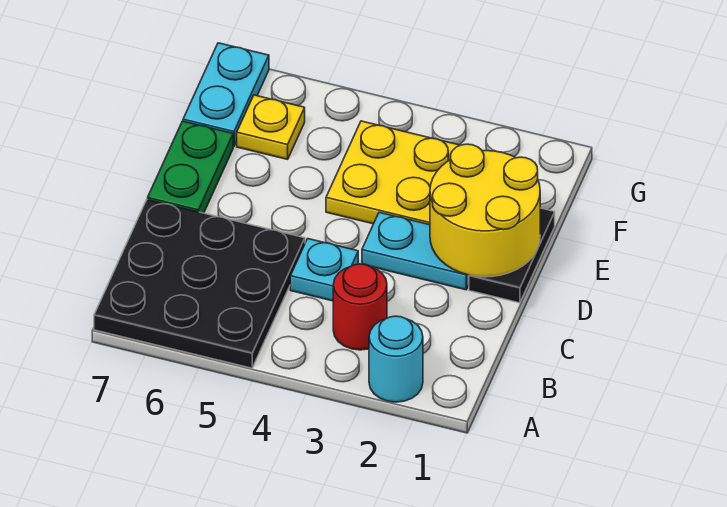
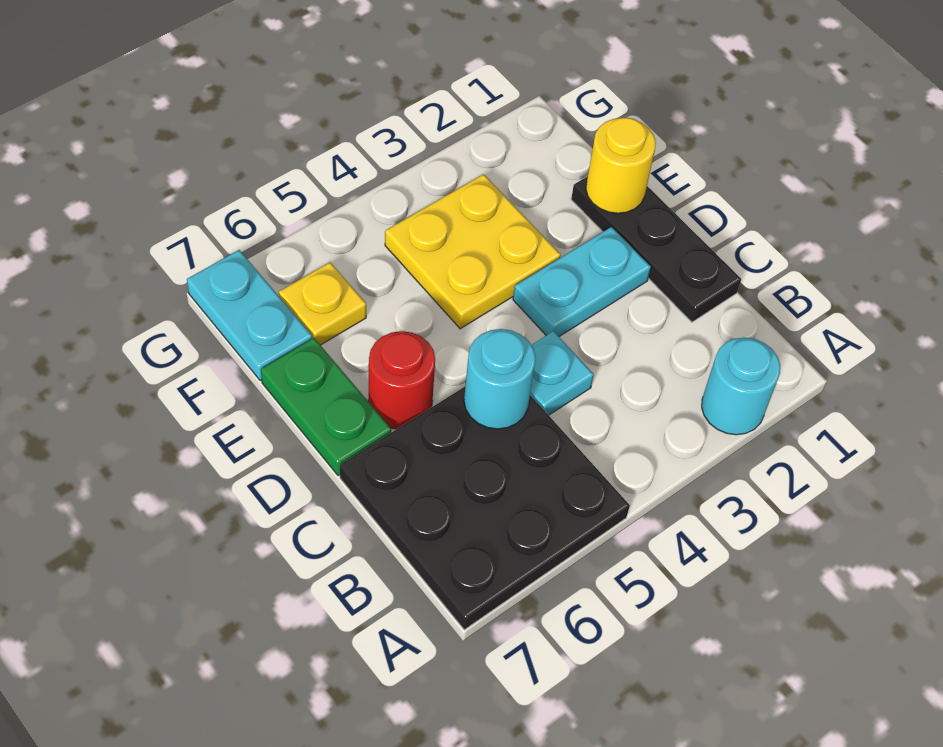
red 1x1 round brick [333,264,387,350] -> red 1x1 round brick moved to [368,331,435,429]
none -> cyan 1x1 round brick [464,329,536,429]
black 1x2 plate [469,208,555,303] -> black 1x3 plate [571,177,741,322]
yellow 2x2 round brick [430,144,540,277] -> yellow 1x1 round brick [586,118,656,213]

